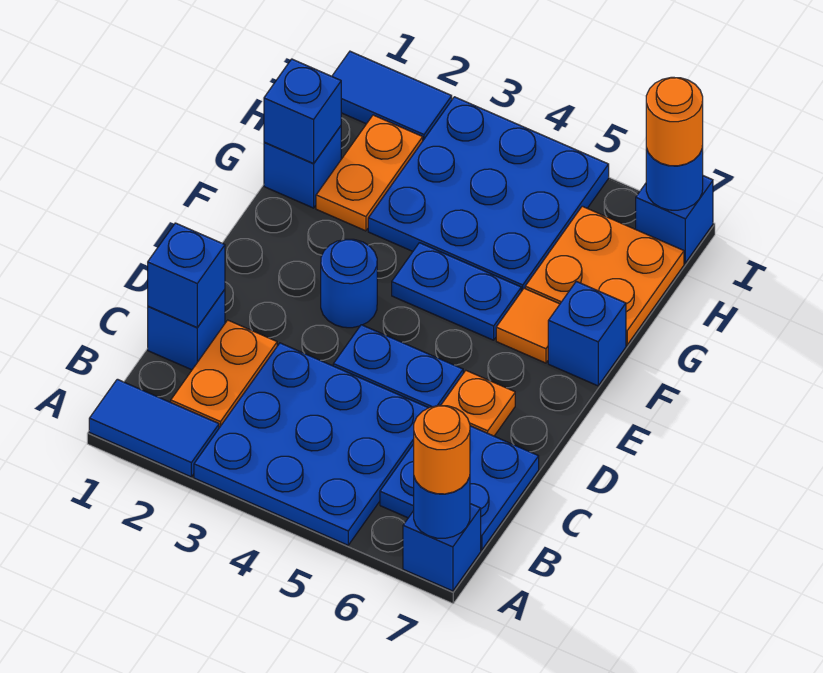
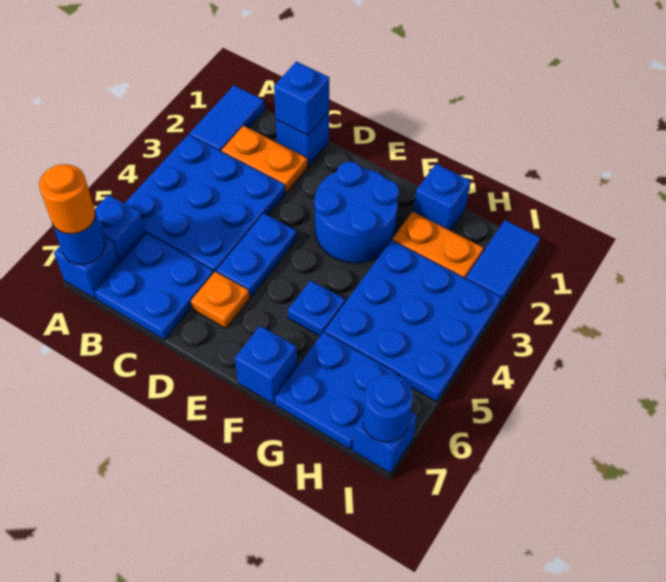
blue 1x1 round brick [321,239,377,328] -> blue 2x2 round brick [314,162,399,263]
blue 1x2 plate [392,243,521,340] -> blue 1x1 plate [288,281,345,336]
orange 1x1 tile [496,288,560,363] -> none
blue 1x1 brick [264,59,341,164] -> blue 1x1 brick moved to [95,195,146,264]
orange 2x2 plate [525,206,684,345] -> blue 2x2 plate [275,332,398,450]
orange 1x1 round brick [646,77,703,166] -> none

